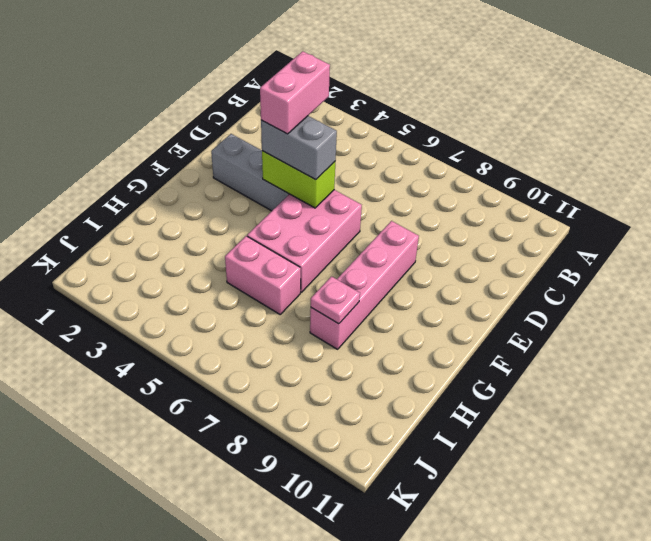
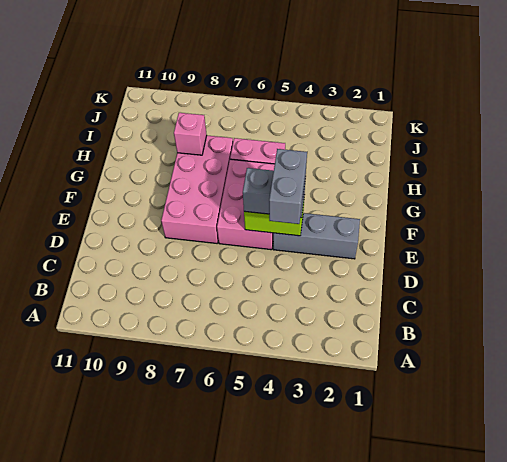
pink 1x2 brick [260,51,330,134] -> grey 1x2 brick [269,149,307,224]
pink 1x4 brick [310,221,419,349] -> pink 2x4 brick [161,136,233,243]
pink 1x1 plate [311,276,360,324] -> pink 1x1 brick [174,113,207,155]

